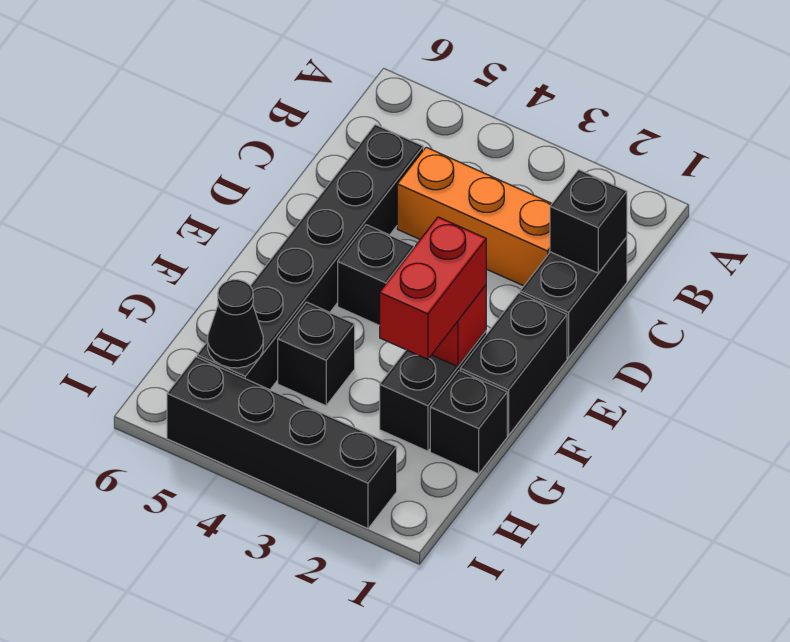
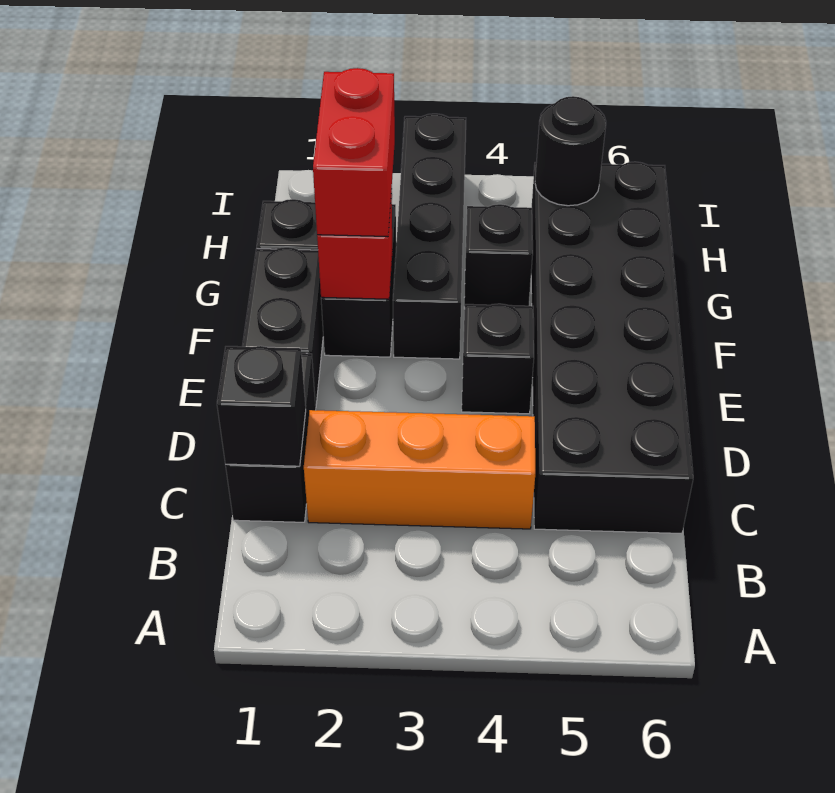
black 1x6 brick [197,125,423,390] -> black 2x6 brick [531,162,693,534]
black 1x1 cone [208,280,263,368] -> black 1x1 round brick [535,96,606,206]
black 1x4 brick [167,357,397,529] -> black 1x4 brick turned to [393,114,466,359]

